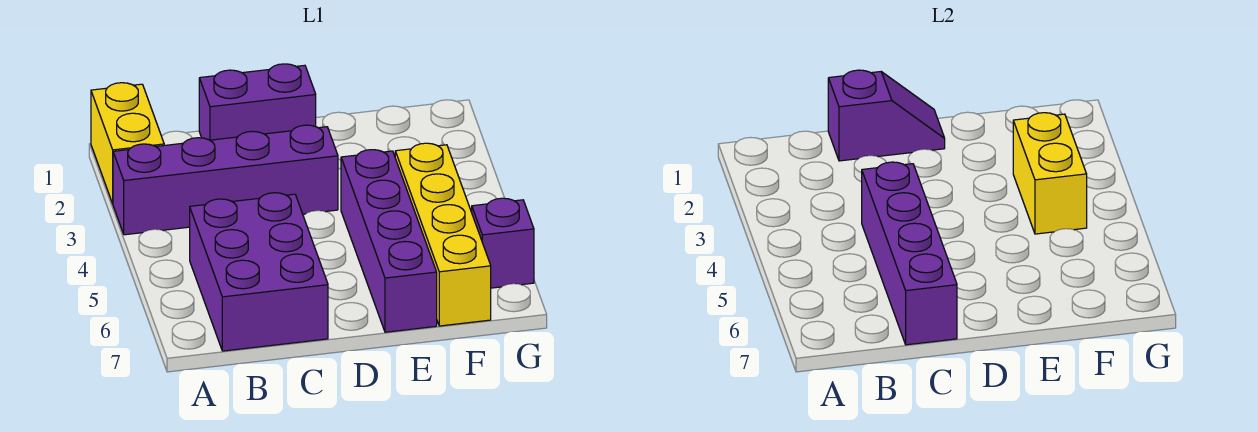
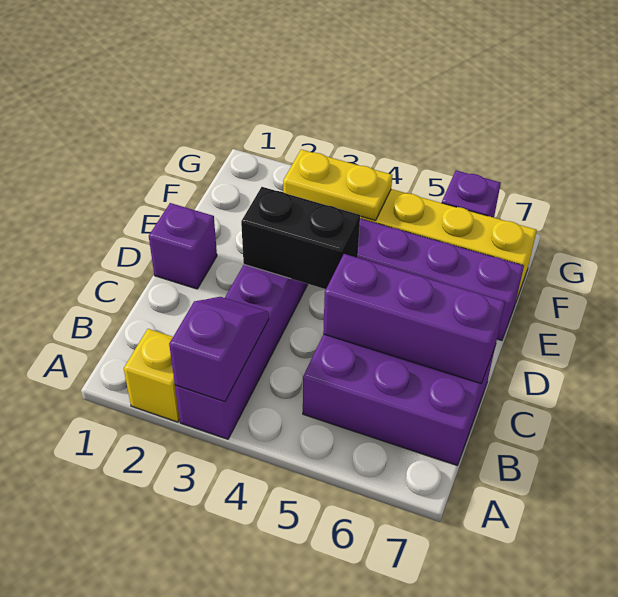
yellow 1x2 brick [91,83,164,204] -> yellow 1x1 brick [124,329,180,422]
purple 1x2 brick [199,64,316,140] -> purple 1x1 brick [149,203,217,289]
purple 1x2 slope [828,70,945,161] -> purple 1x2 slope moved to [169,297,269,402]
purple 1x4 brick [862,162,957,345] -> purple 1x3 brick [323,254,505,383]
none -> black 1x2 brick [241,187,360,289]
yellow 1x2 brick [1013,113,1087,234] -> yellow 1x2 plate [283,150,392,221]

